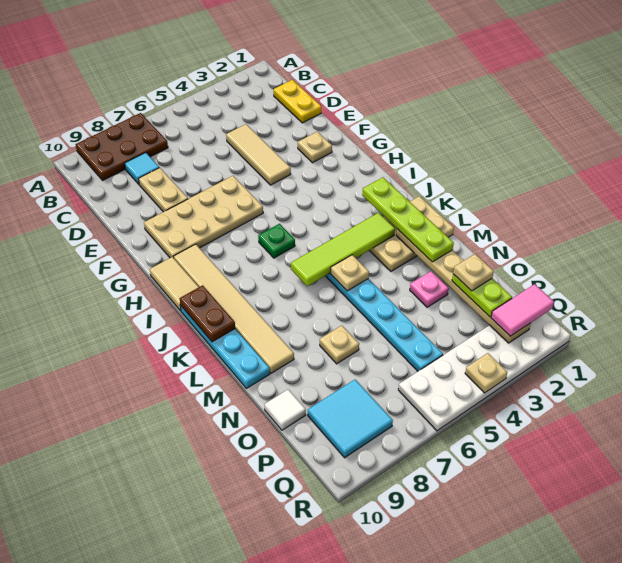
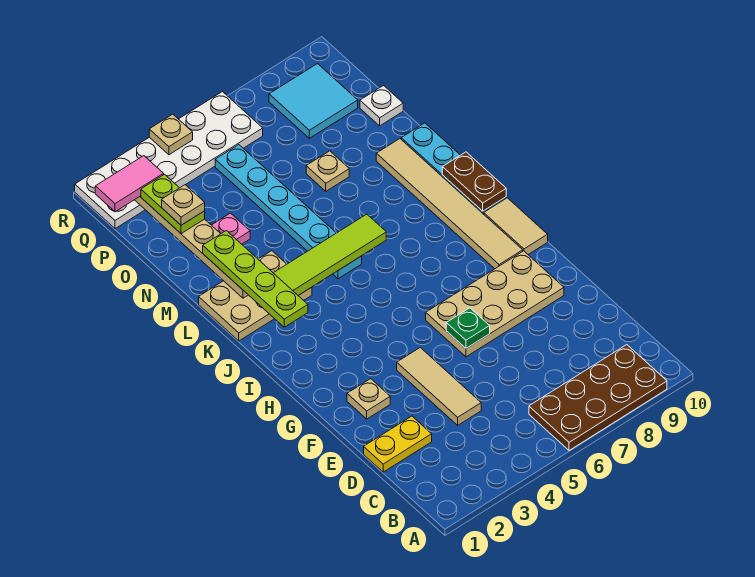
brown 2x3 plate [76,113,168,180] -> brown 2x4 plate [529,345,667,450]
yellow 1x2 plate [274,80,321,123] -> yellow 1x2 plate turned to [364,416,432,472]
cyan 1x1 tile [125,153,159,184] -> none
tan 1x2 plate [139,168,188,212] -> none
green 1x1 plate [258,224,295,258] -> green 1x1 plate moved to [446,308,490,348]
tan 1x1 plate [331,255,369,291] -> none
white 1x1 tile [265,390,306,430] -> white 1x1 plate [360,86,403,126]

